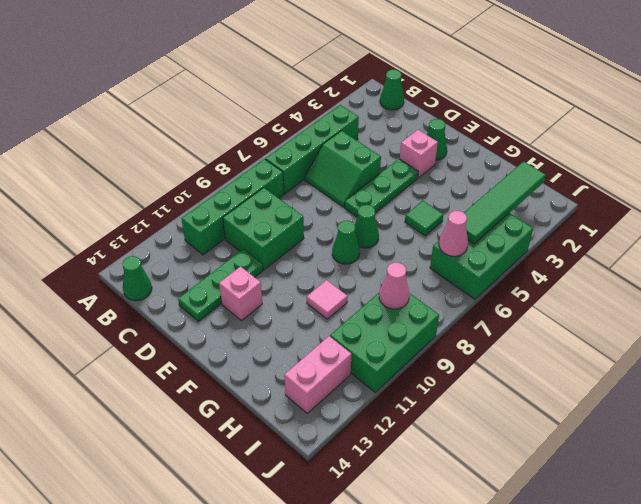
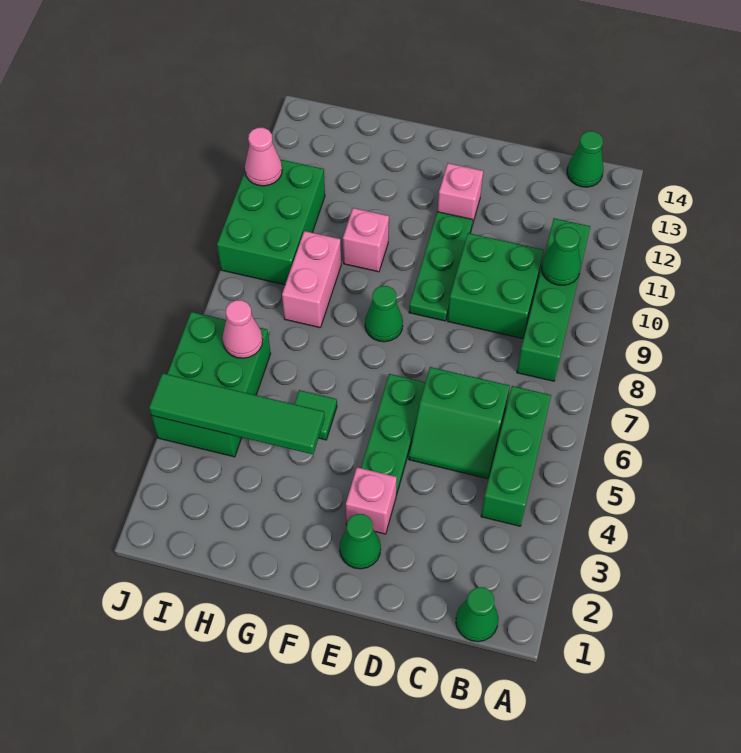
green 1x4 brick [265,105,359,194] -> green 1x3 brick [481,386,551,526]
green 2x2 slope [305,131,381,207] -> green 2x2 slope turned to [409,367,510,479]
green 1x3 plate [178,249,263,321] -> green 1x3 plate moved to [409,212,473,321]
green 1x1 cone [355,205,379,248] -> green 1x1 cone moved to [542,227,581,285]
pink 1x1 tile [307,280,347,319] -> pink 1x1 brick [343,208,389,272]
green 1x4 tile [464,161,546,244] -> green 1x4 tile turned to [149,373,325,454]
pink 1x1 cone [379,263,409,309] -> pink 1x1 cone moved to [245,128,282,186]
pink 1x2 brick [284,336,351,413] -> pink 1x2 brick moved to [282,231,341,328]

